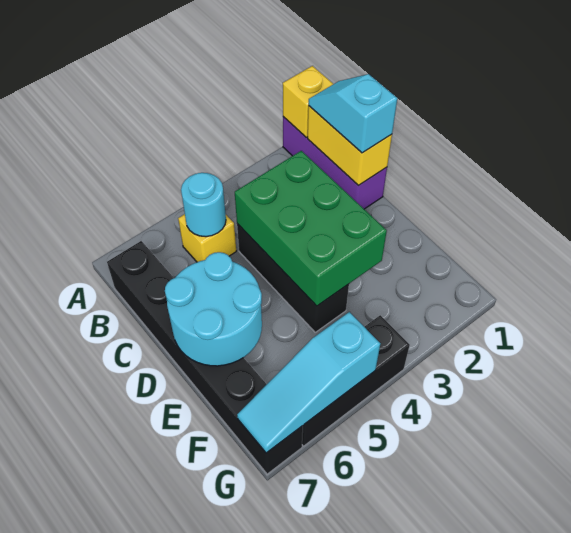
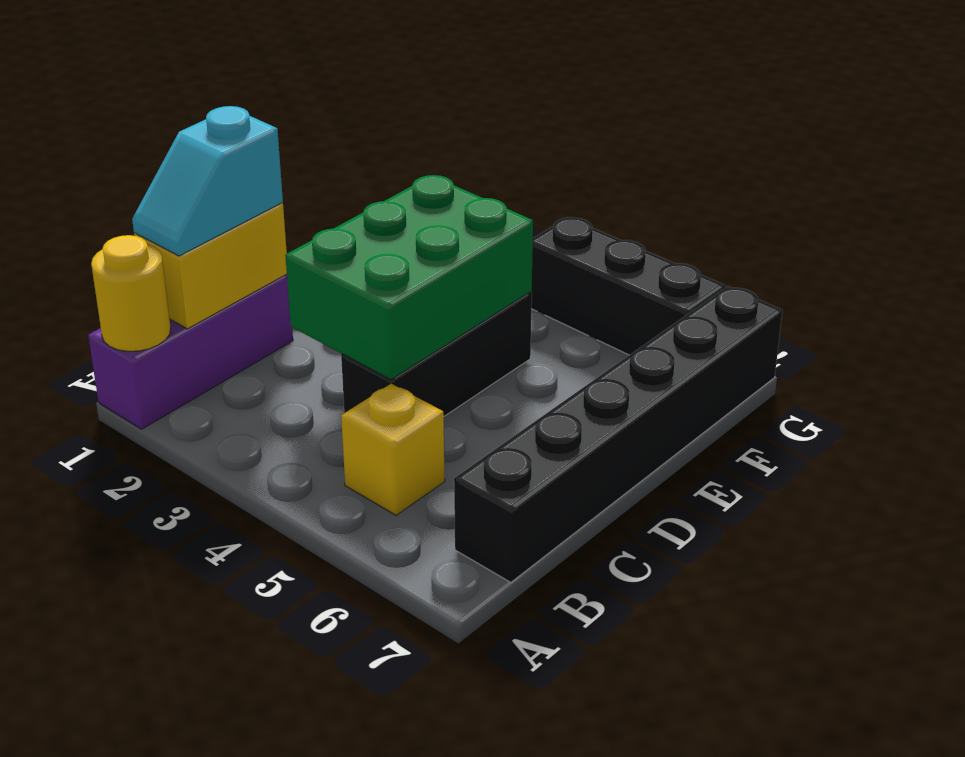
yellow 1x1 brick [283,66,333,138] -> yellow 1x1 round brick [91,235,171,351]
cyan 1x1 round brick [181,173,226,237] -> none
cyan 2x2 round brick [165,252,262,366] -> none
cyan 1x3 slope [237,312,381,453] -> none

